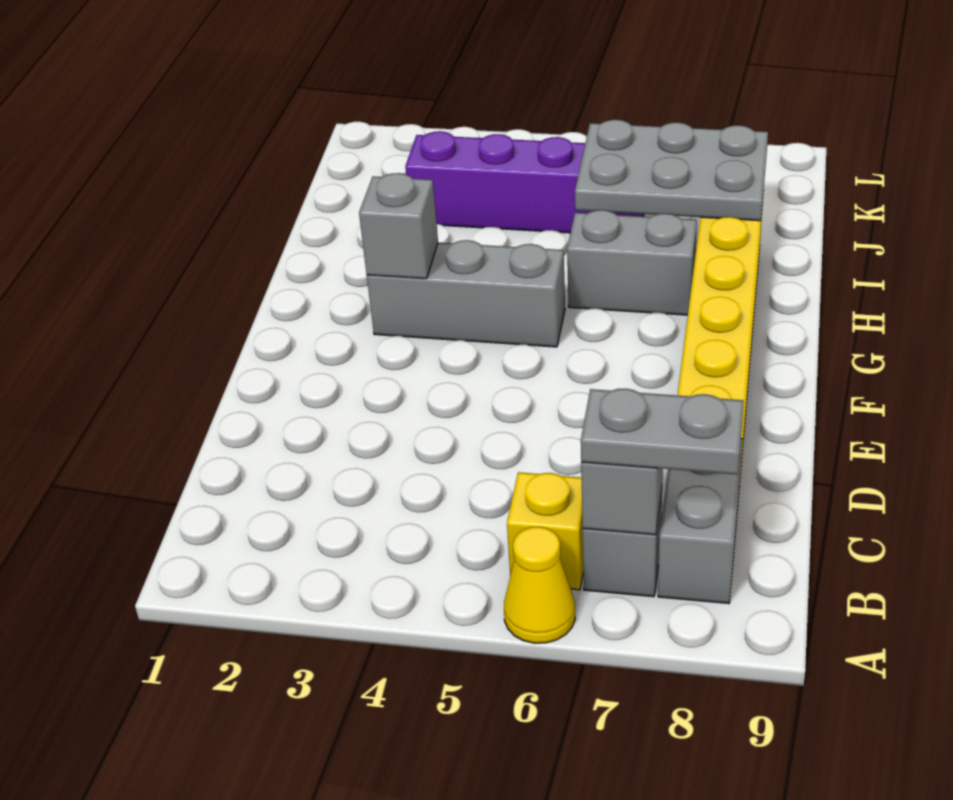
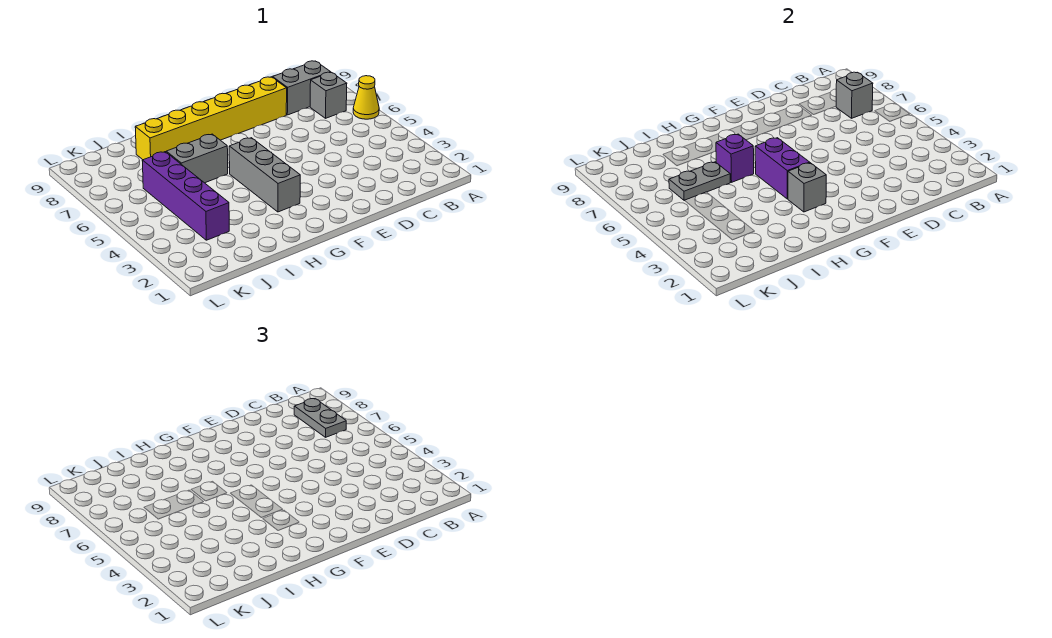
yellow 1x1 brick [507,472,583,590] -> none
none -> purple 1x2 brick [755,138,810,199]
grey 1x2 brick [567,210,697,315] -> grey 1x2 brick turned to [166,134,228,183]
none -> purple 1x1 brick [716,134,754,182]
grey 2x3 plate [575,120,768,221] -> grey 1x2 plate [669,162,731,201]

